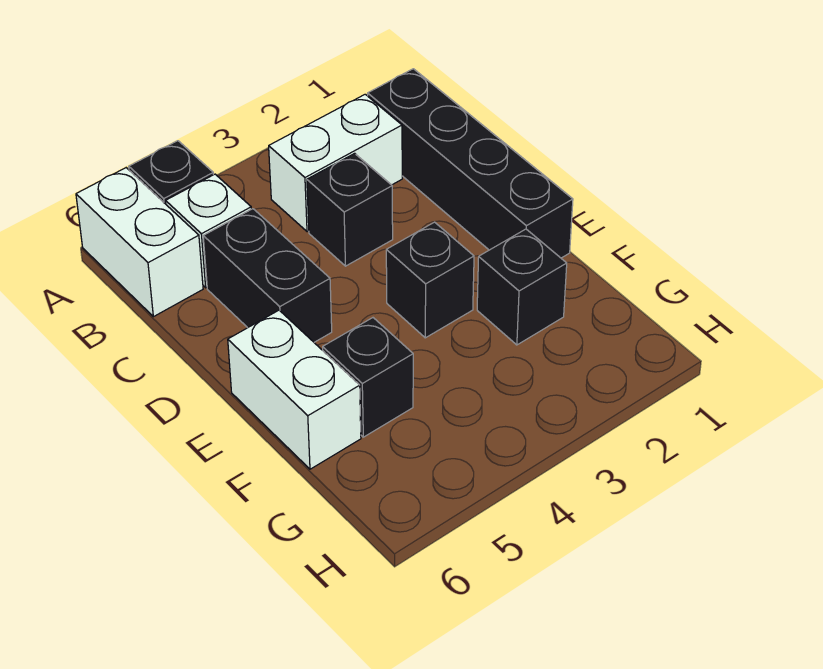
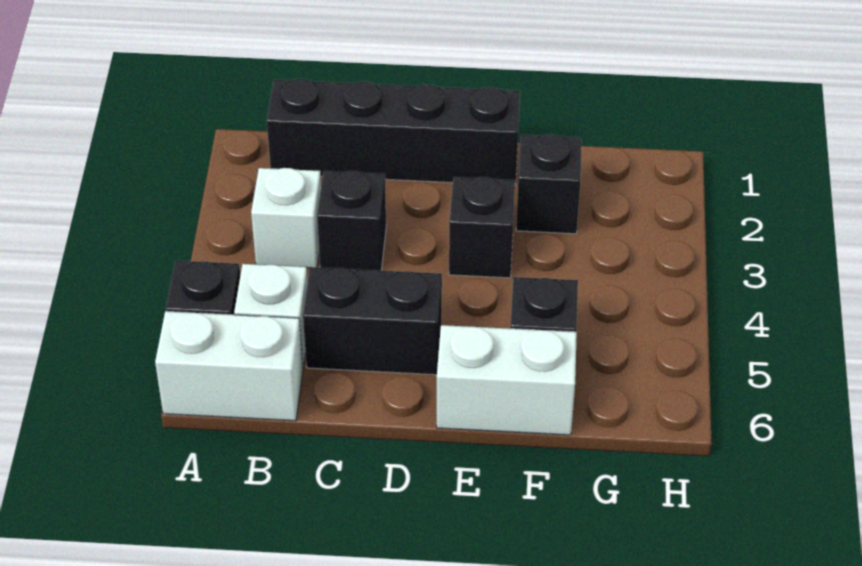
white 1x2 brick [269,94,402,232] -> white 1x1 brick [251,168,321,268]

